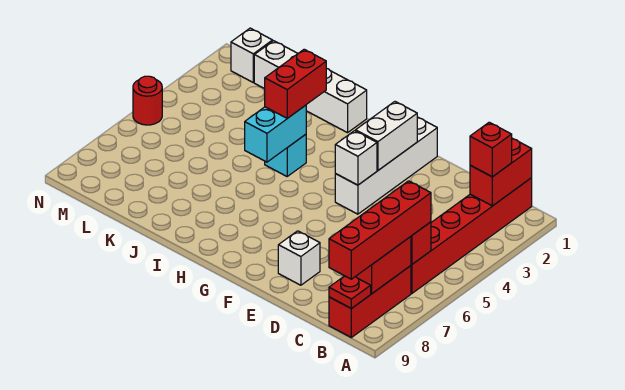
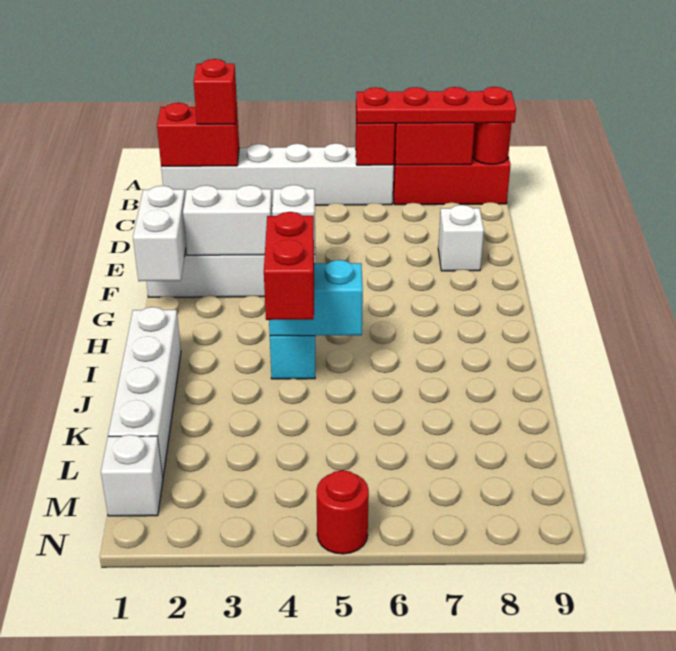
red 1x6 brick [411,178,532,294] -> white 1x6 brick [161,143,394,205]
red 1x4 brick [329,181,431,279] -> red 1x4 plate [356,87,516,124]
red 1x1 plate [329,276,371,309] -> red 1x1 round brick [472,123,512,164]
none -> white 1x2 brick [133,186,186,281]
red 1x2 brick [265,49,326,118] -> red 1x2 brick turned to [264,212,314,320]

